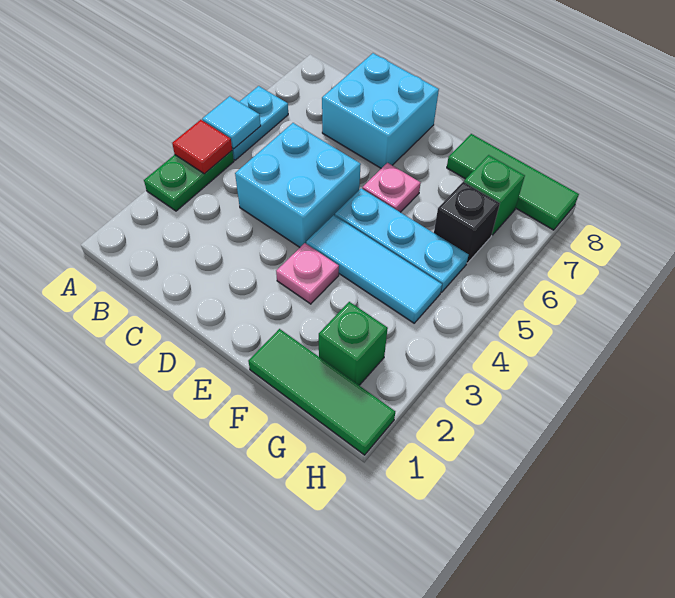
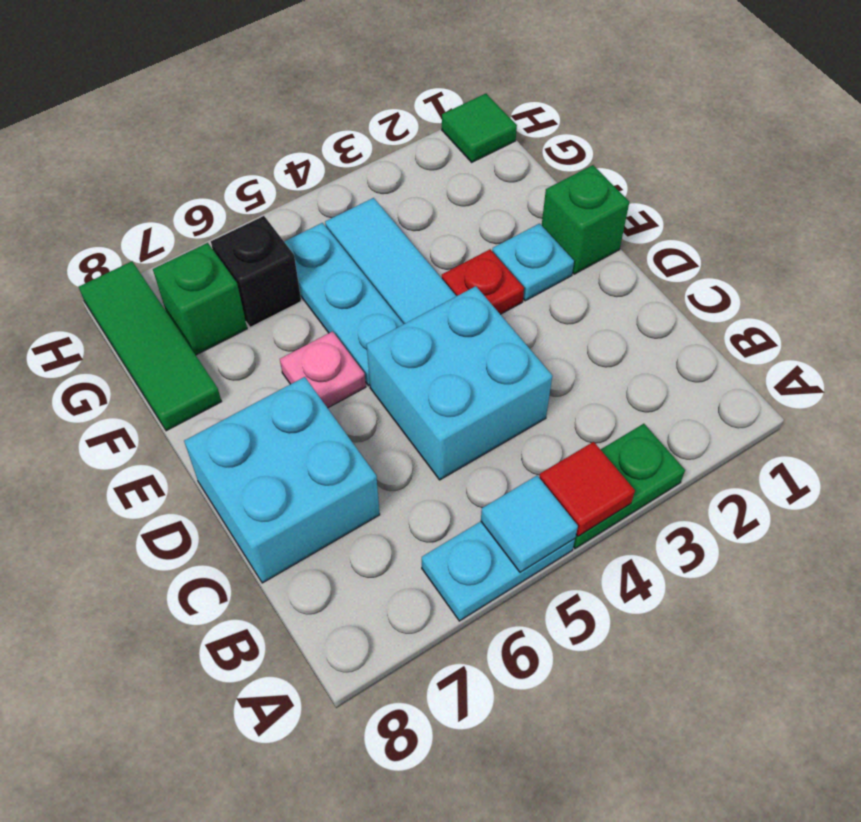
none -> cyan 1x1 plate [492,224,574,301]
pink 1x1 plate [276,243,339,304] -> red 1x1 plate [442,249,524,314]
green 1x3 tile [248,329,395,455] -> green 1x1 tile [442,94,517,162]
green 1x1 brick [319,302,388,385] -> green 1x1 brick moved to [542,165,629,274]

